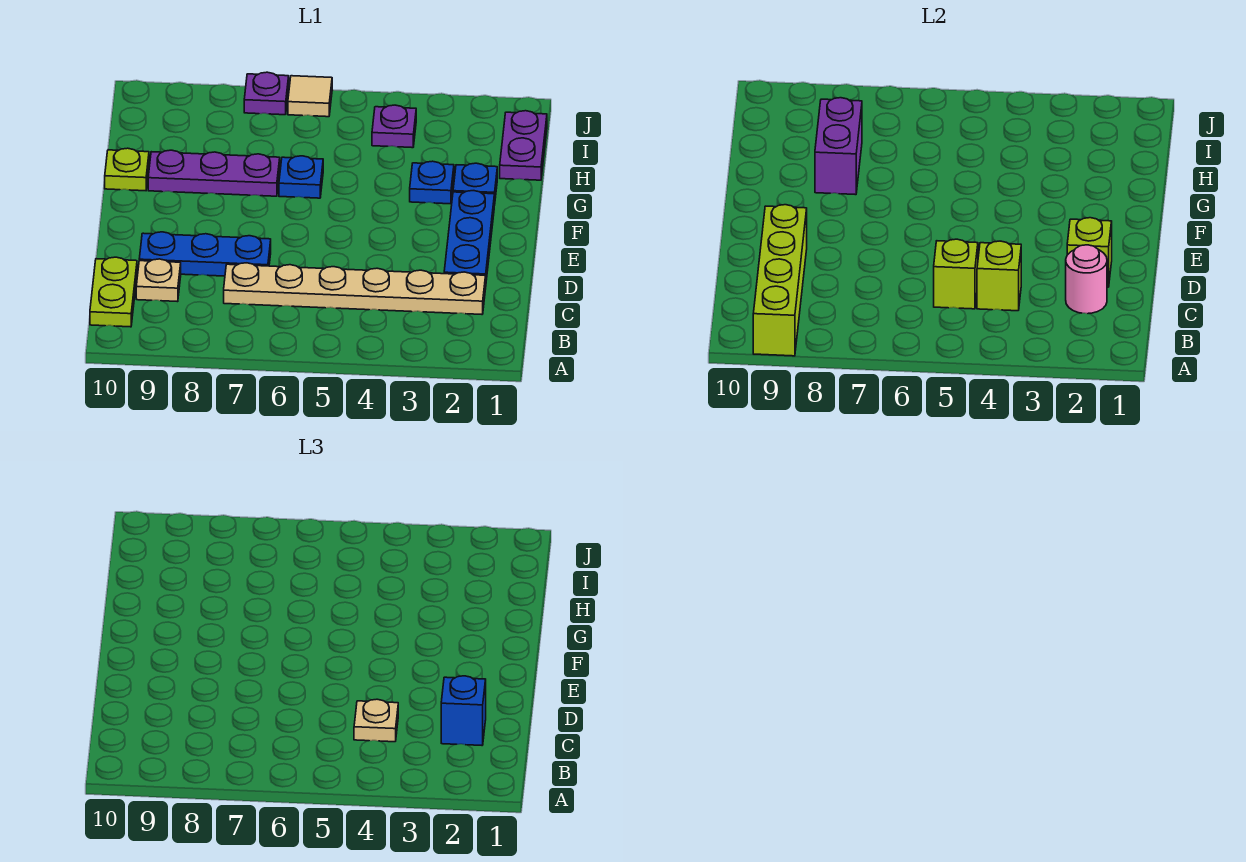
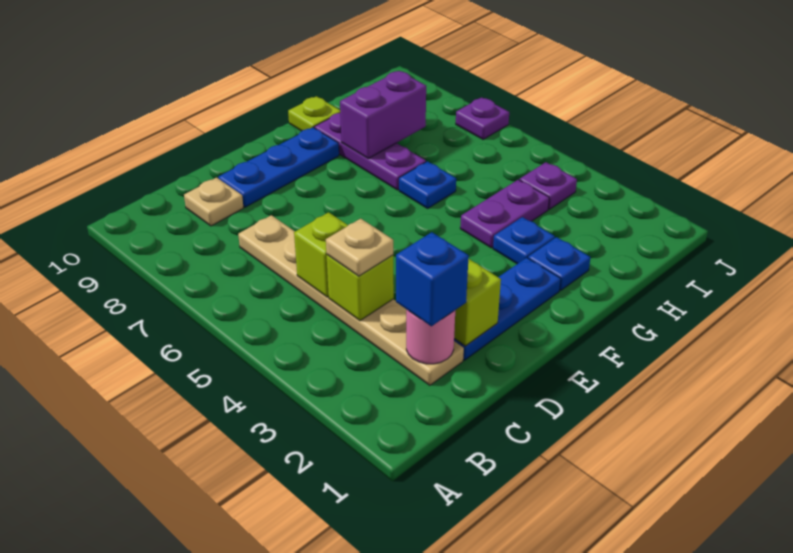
lime 1x4 brick [753,205,807,356] -> none
lime 1x2 plate [90,257,137,327] -> none
blue 1x3 plate [139,232,271,276] -> blue 1x3 plate turned to [218,127,339,207]
purple 1x2 plate [500,111,547,180] -> purple 1x2 plate moved to [460,180,549,248]
tan 1x1 tile [288,76,332,117] -> none

